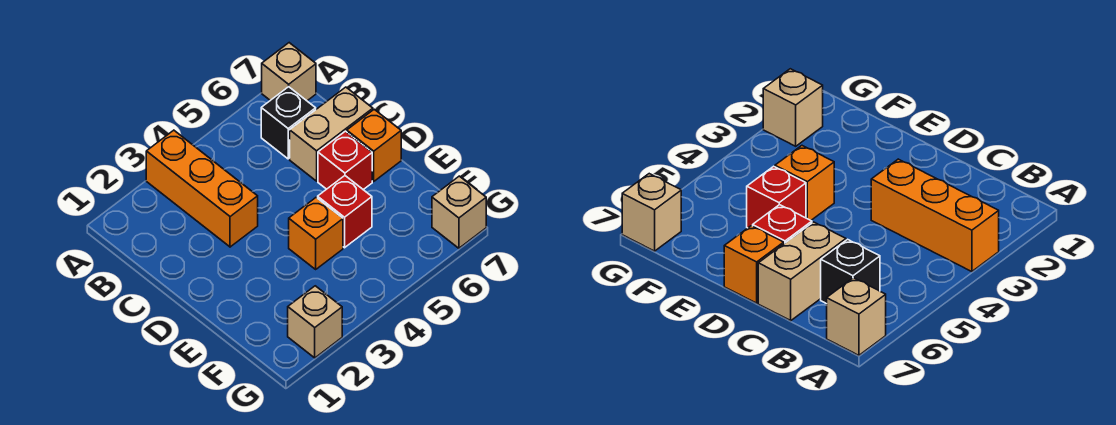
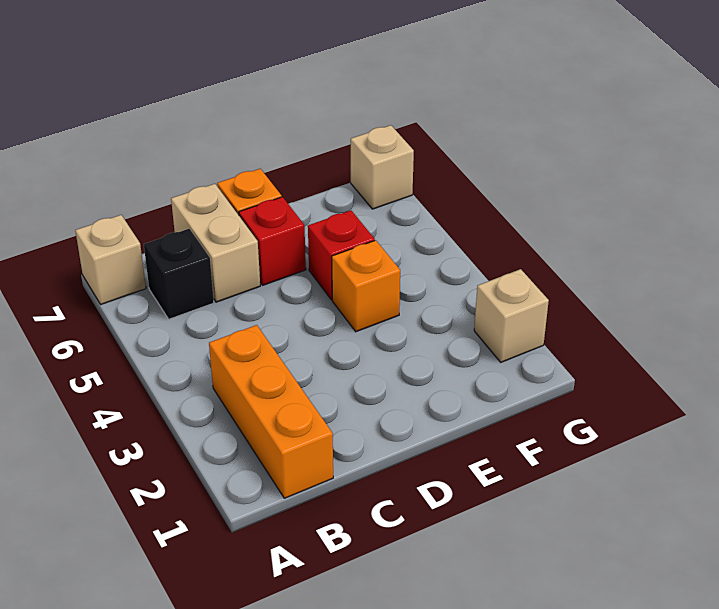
orange 1x3 brick [146,130,258,247] -> orange 1x3 brick turned to [209,325,333,498]

